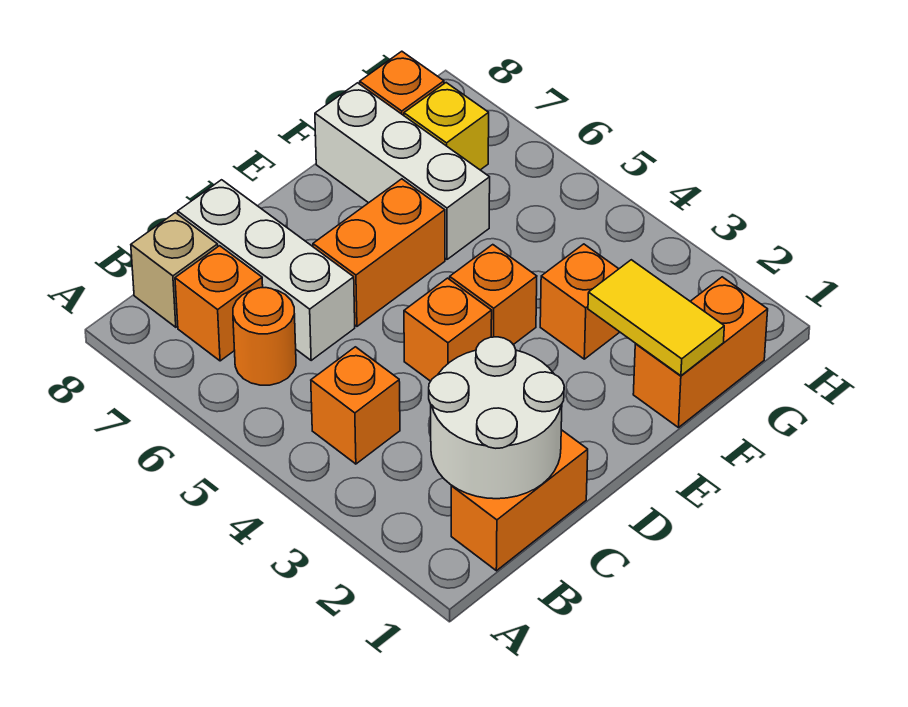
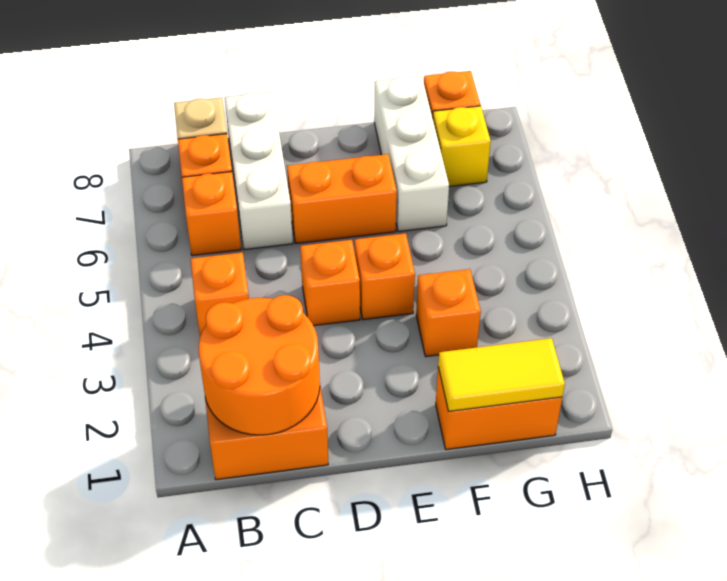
white 2x2 round brick [429,337,564,499] -> orange 2x2 round brick [199,295,320,435]
orange 1x1 round brick [233,288,296,385] -> orange 1x1 brick [182,172,241,256]
yellow 1x2 tile [588,260,724,376] -> yellow 1x2 tile turned to [438,338,565,411]

